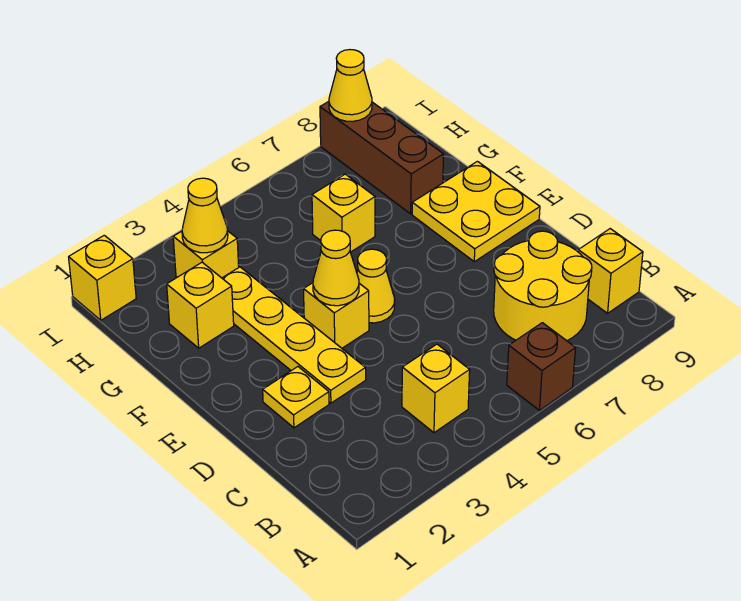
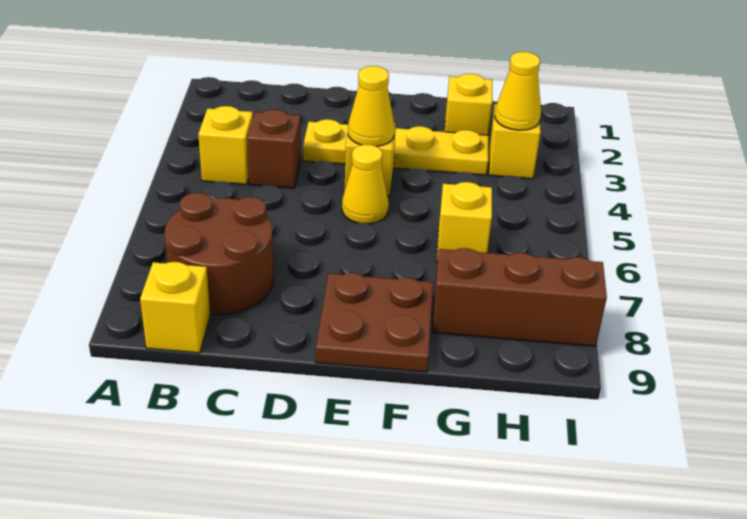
brown 1x1 brick [507,323,576,410] -> brown 1x1 brick moved to [247,110,300,188]
yellow 2x2 round brick [494,231,592,341] -> brown 2x2 round brick [164,193,274,315]
yellow 1x1 plate [263,367,329,428] -> none
yellow 2x2 plate [412,161,540,262] -> brown 2x2 plate [316,273,433,372]
yellow 1x1 brick [69,235,136,320] -> none
yellow 1x1 cone [329,50,372,121] -> none

